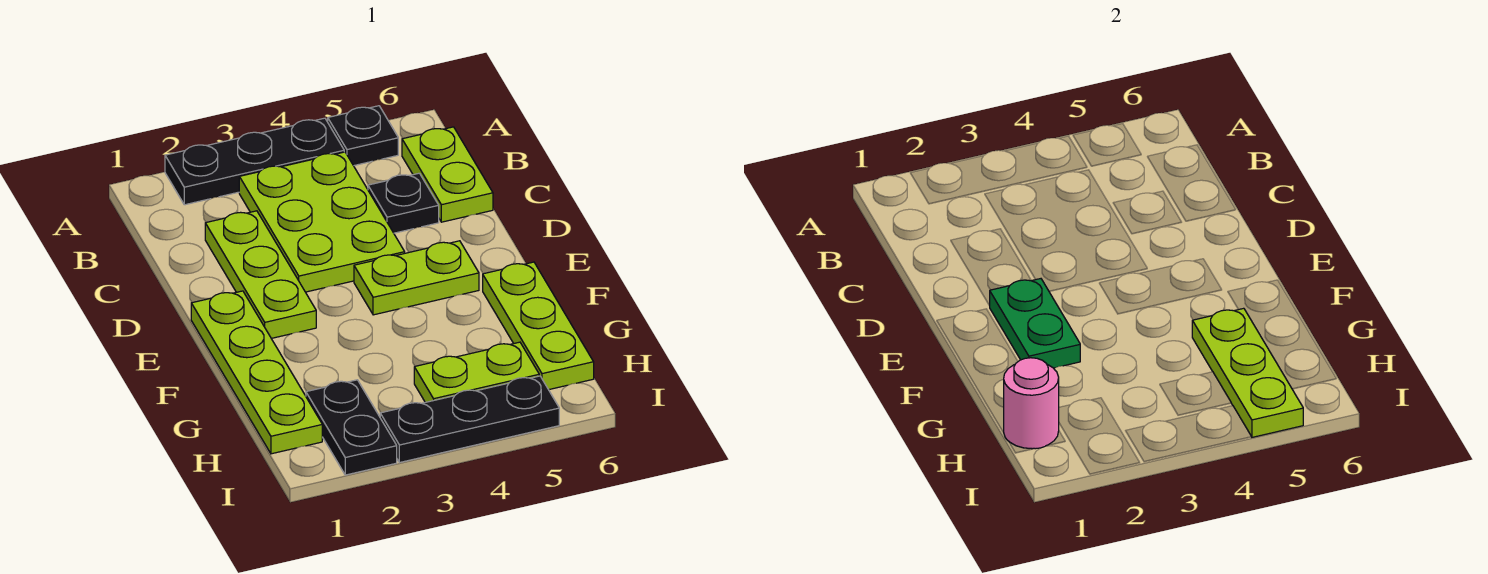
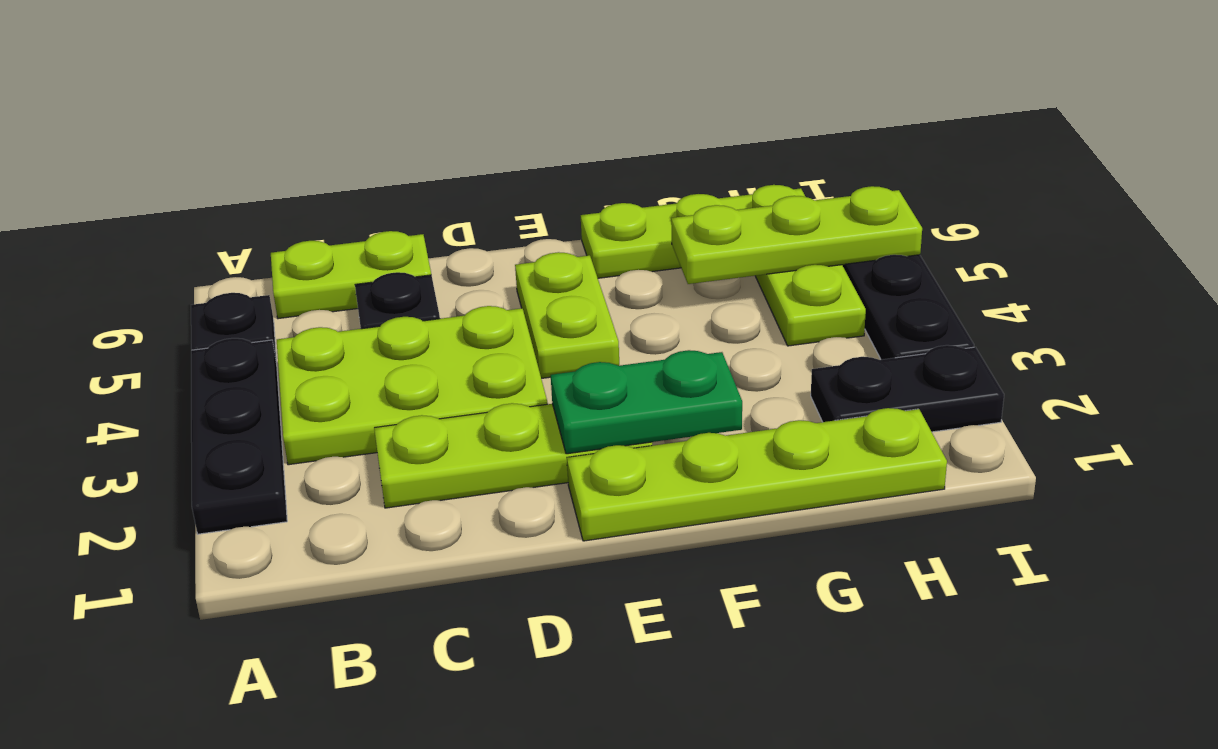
pink 1x1 round brick [1004,358,1059,449] -> none

